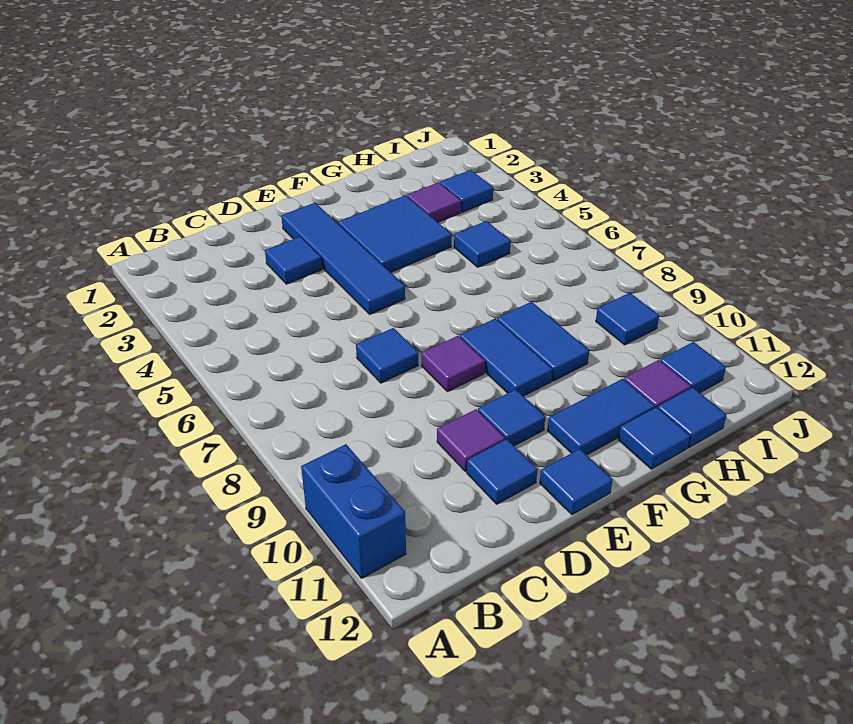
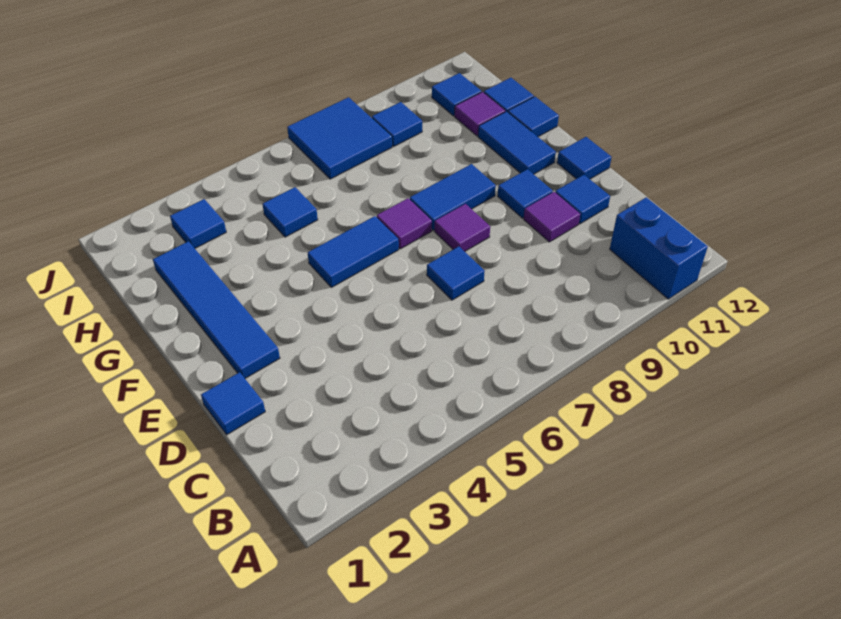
blue 1x2 brick [301,444,406,579] -> blue 1x2 brick turned to [610,197,708,299]
blue 1x1 tile [265,237,322,284] -> blue 1x1 tile moved to [201,372,265,435]
blue 1x4 tile [281,203,405,314] -> blue 1x4 tile turned to [153,241,280,378]
blue 2x2 tile [338,195,451,273] -> blue 2x2 tile moved to [287,97,392,179]
blue 1x2 tile [497,302,589,381] -> blue 1x2 tile moved to [308,216,399,287]
purple 1x1 tile [407,182,461,222] -> purple 1x1 tile moved to [377,198,432,249]

